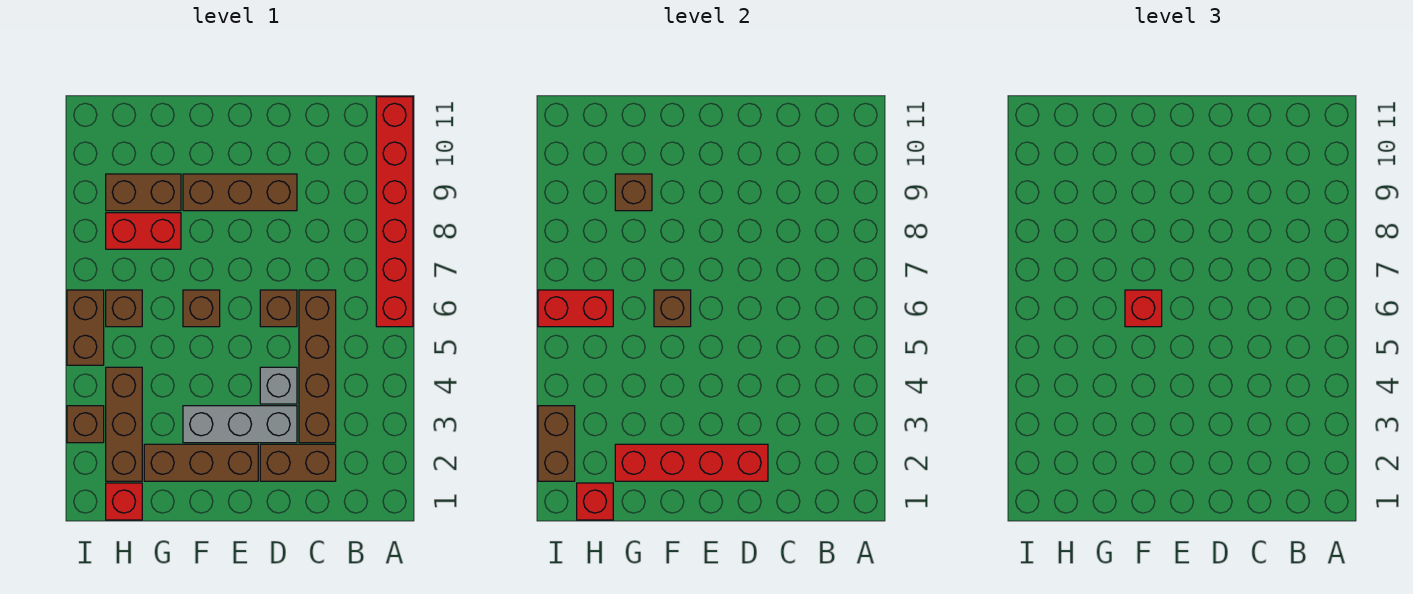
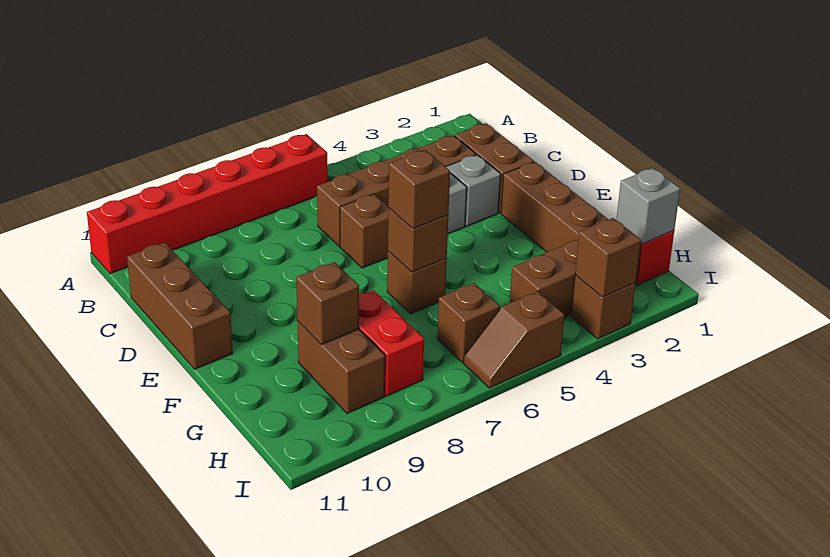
red 1x4 brick [615,444,768,481] -> none
grey 1x3 brick [183,406,297,443] -> grey 1x1 brick [446,155,501,226]
brown 1x3 brick [183,174,297,211] -> brown 1x3 brick moved to [127,242,233,369]
red 1x1 brick [1125,290,1162,327] -> brown 1x1 brick [388,150,450,229]
red 1x1 brick [577,483,613,520] -> grey 1x1 brick [616,168,680,244]
red 1x2 brick [538,290,613,327] -> none
brown 1x2 brick [538,406,575,481] -> brown 1x1 brick [575,218,641,297]
brown 1x2 brick [67,290,104,365] -> brown 1x2 slope [464,291,565,388]

